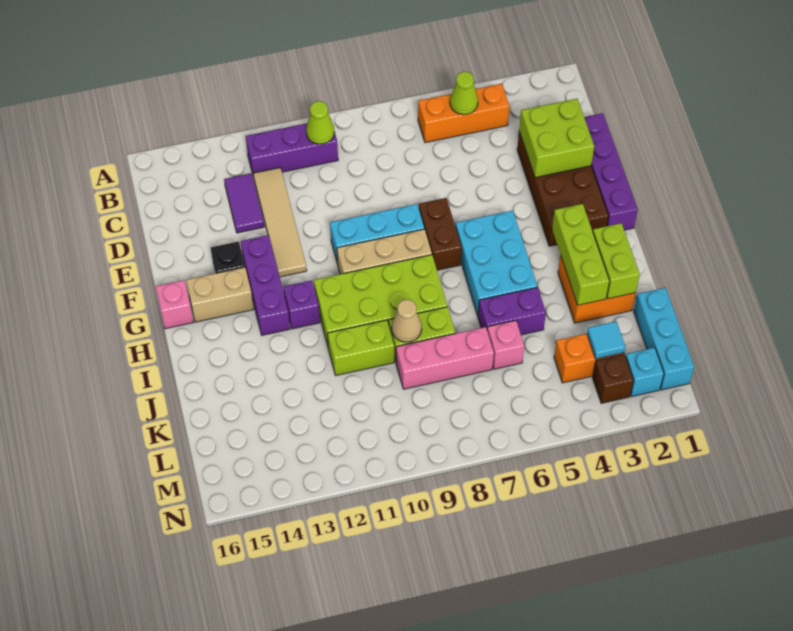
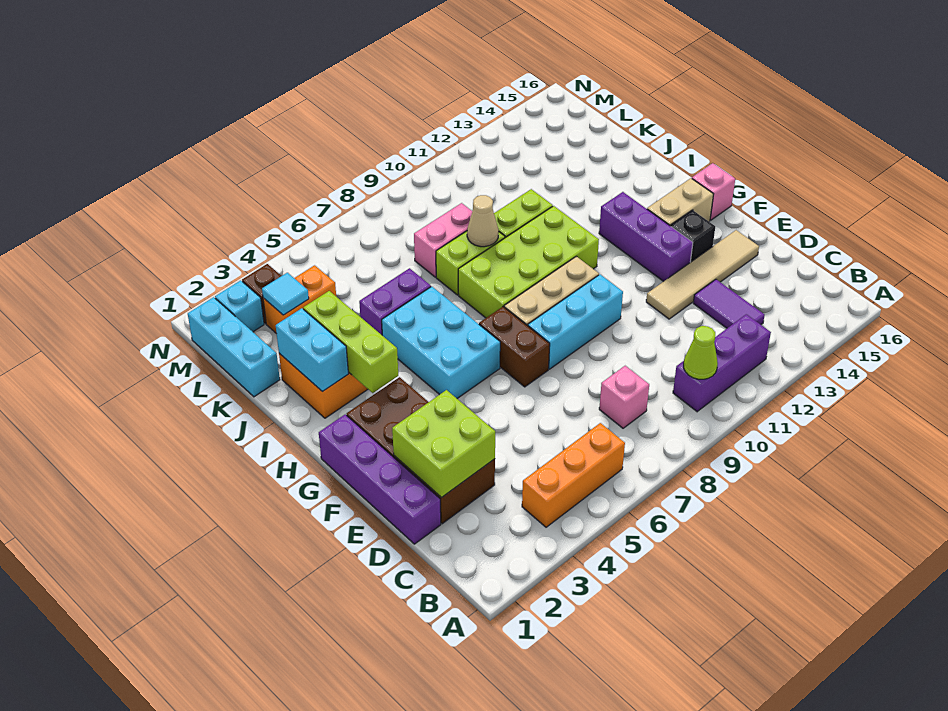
lime 1x1 cone [450,72,478,115] -> none
tan 1x4 tile [253,168,307,277] -> tan 1x4 tile turned to [646,230,759,319]
purple 1x1 brick [284,280,320,329] -> none
lime 1x2 brick [593,223,640,299] -> cyan 1x2 brick [276,308,348,392]
pink 1x1 brick [487,320,524,369] -> pink 1x1 brick moved to [599,366,649,428]
pink 1x3 brick [396,327,494,389] -> pink 1x2 brick [414,203,472,277]

